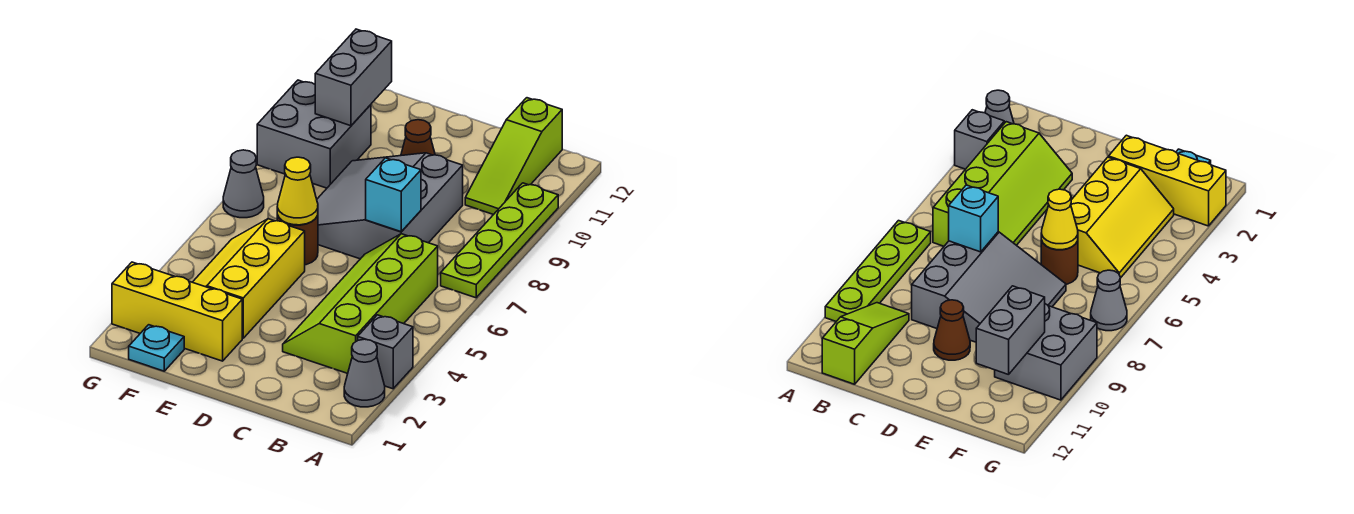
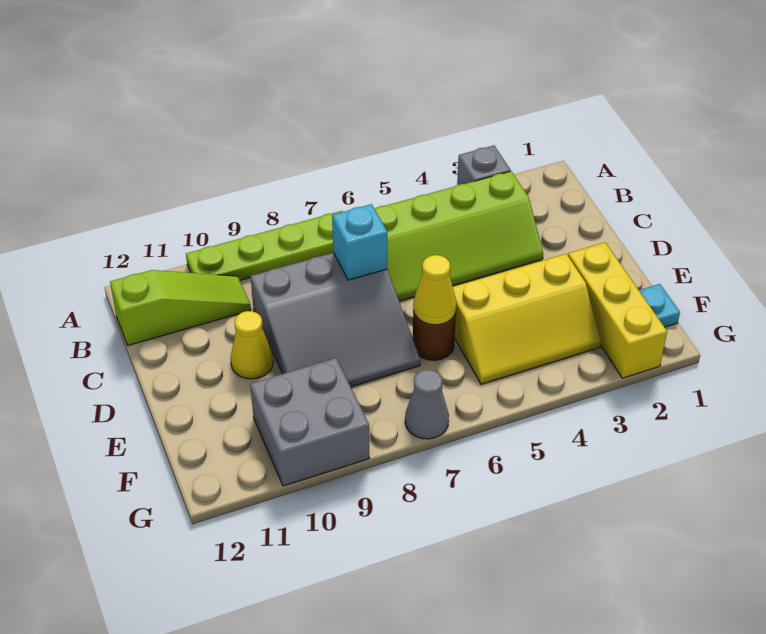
grey 1x1 cone [344,339,385,407] -> none
brown 1x1 cone [401,120,435,155] -> yellow 1x1 cone [231,311,273,379]
grey 1x2 brick [315,29,392,126] -> none

